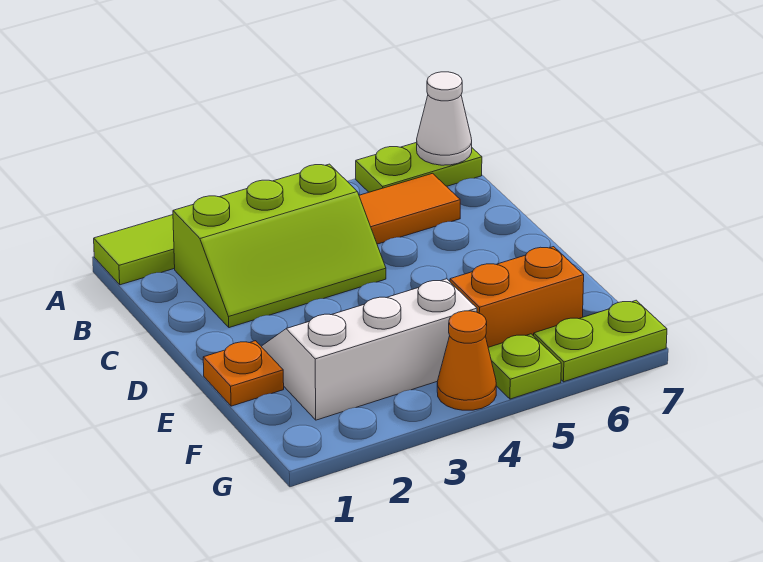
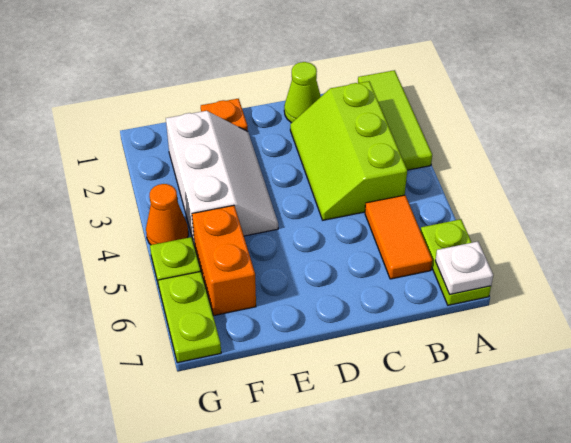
white 1x1 cone [417,72,472,165] -> white 1x1 plate [435,242,493,294]
none -> lime 1x1 cone [284,62,321,123]

